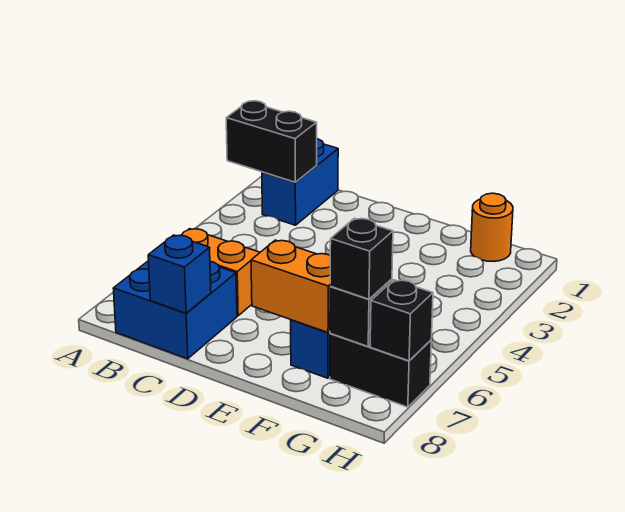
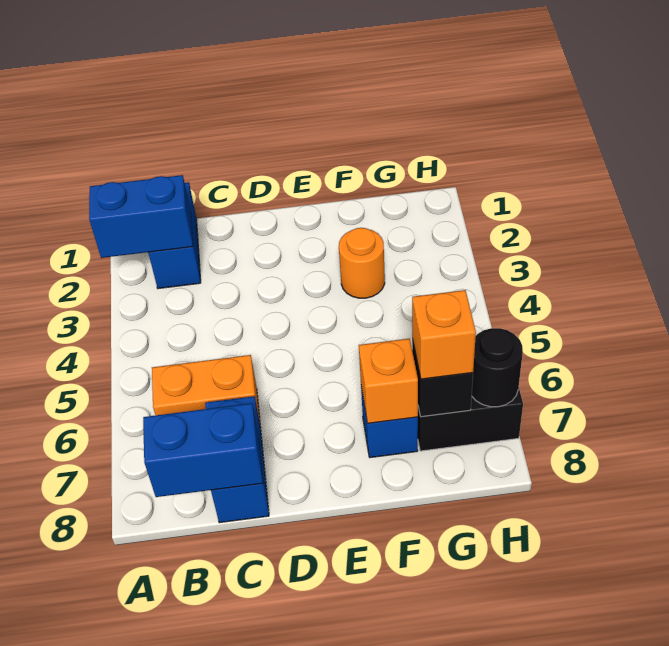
black 1x2 brick [226,101,317,182] -> blue 1x2 brick [89,175,193,258]
blue 2x2 brick [113,261,237,359] -> blue 1x2 brick [205,396,269,523]
blue 1x1 brick [148,235,211,313] -> blue 1x2 brick [143,403,263,497]
orange 1x2 brick [251,240,331,332] -> orange 1x1 brick [359,339,418,423]
orange 1x1 round brick [471,193,513,262] -> orange 1x1 round brick moved to [339,228,385,298]
black 1x1 brick [330,218,393,299] -> orange 1x1 brick [412,290,476,379]
black 1x1 brick [370,280,433,361] -> black 1x1 round brick [472,328,523,407]

